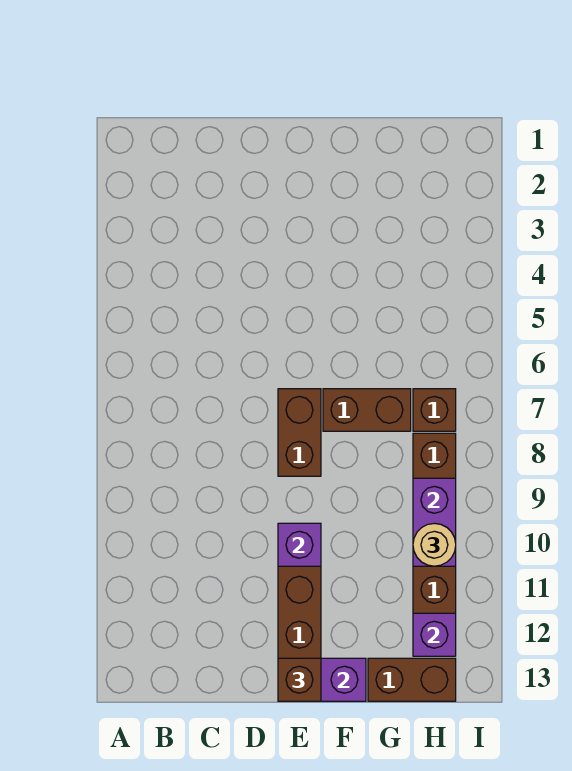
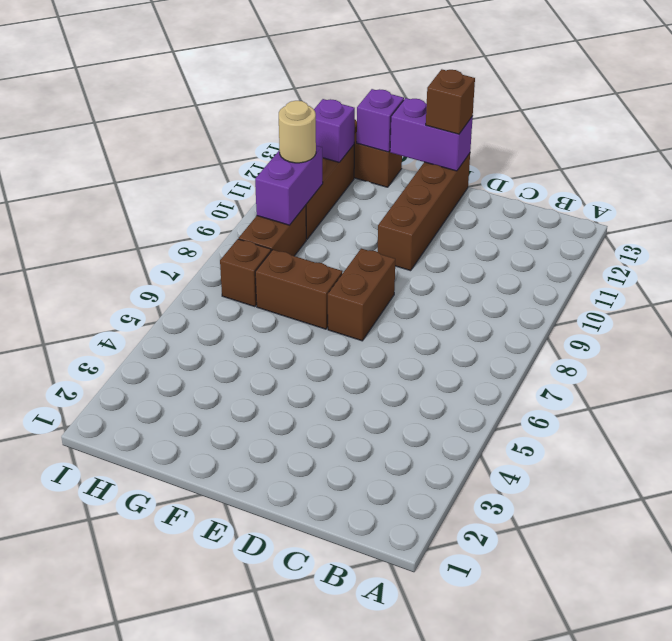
purple 1x1 brick [278,523,321,566] -> purple 1x1 brick moved to [357,89,404,152]

